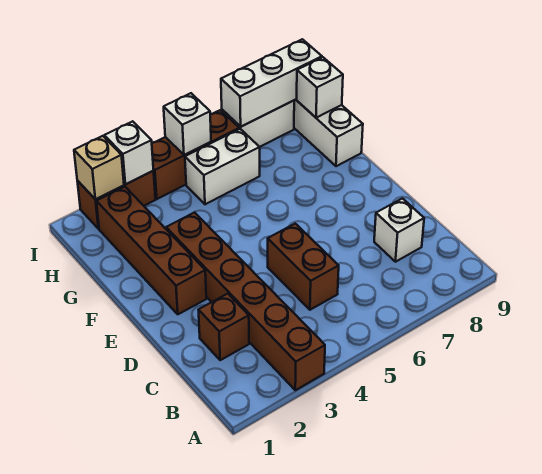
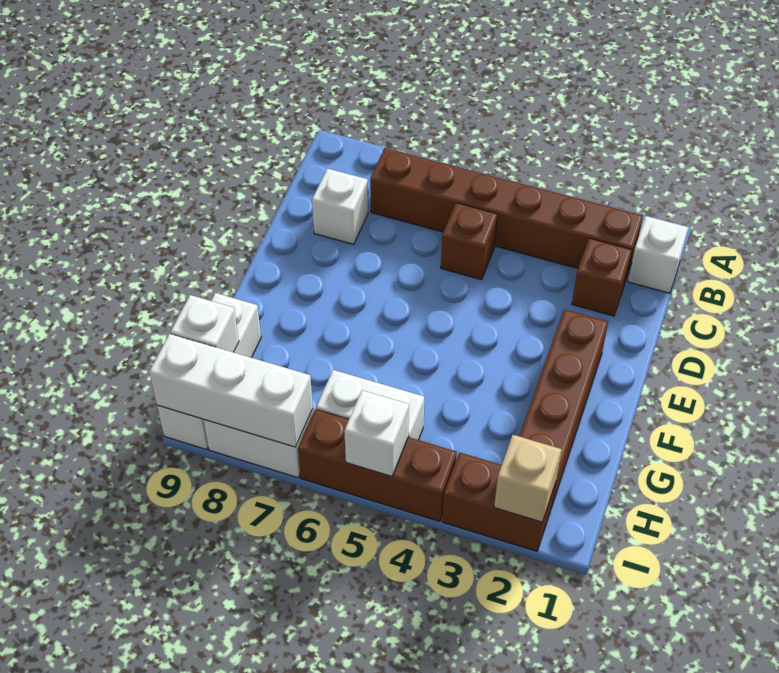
brown 1x6 brick [166,213,325,390] -> brown 1x6 brick turned to [370,148,643,278]
brown 1x2 brick [268,224,339,310] -> brown 1x1 brick [441,203,497,280]
white 1x1 brick [104,121,153,184] -> white 1x1 brick moved to [628,216,688,293]

